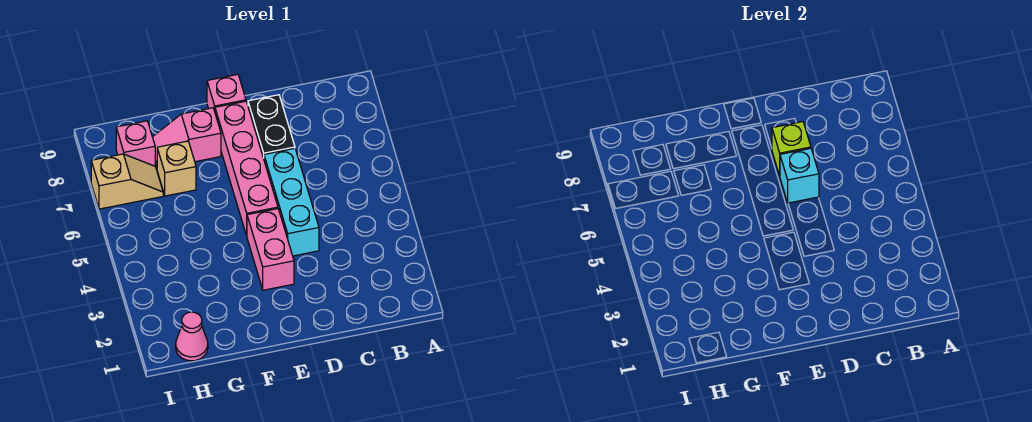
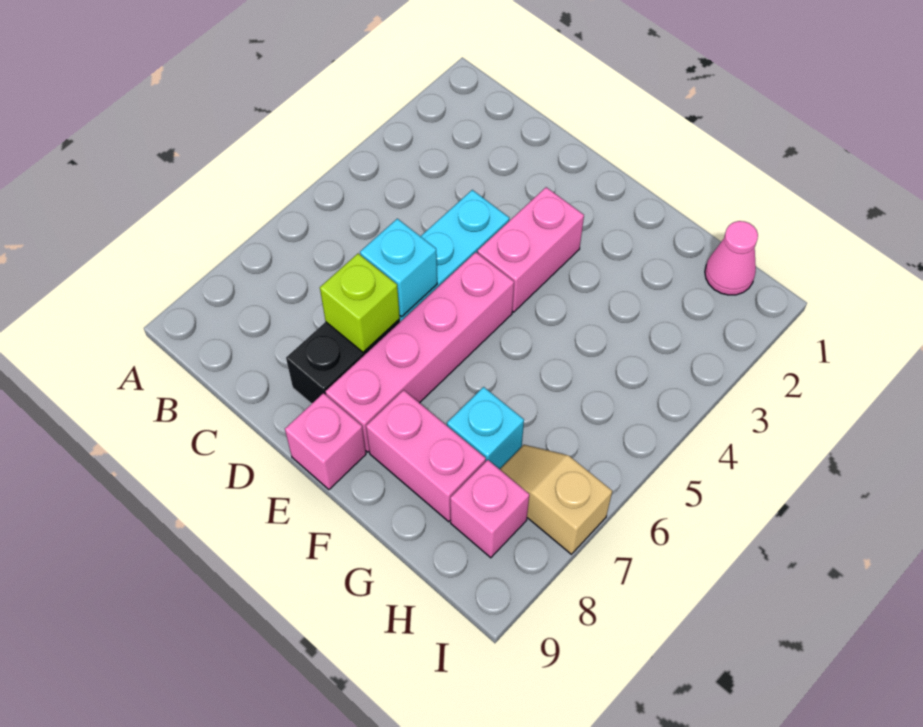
pink 1x2 slope [153,108,221,168] -> pink 1x2 brick [366,390,486,522]
tan 1x1 brick [157,141,196,196] -> cyan 1x1 brick [447,387,524,469]

